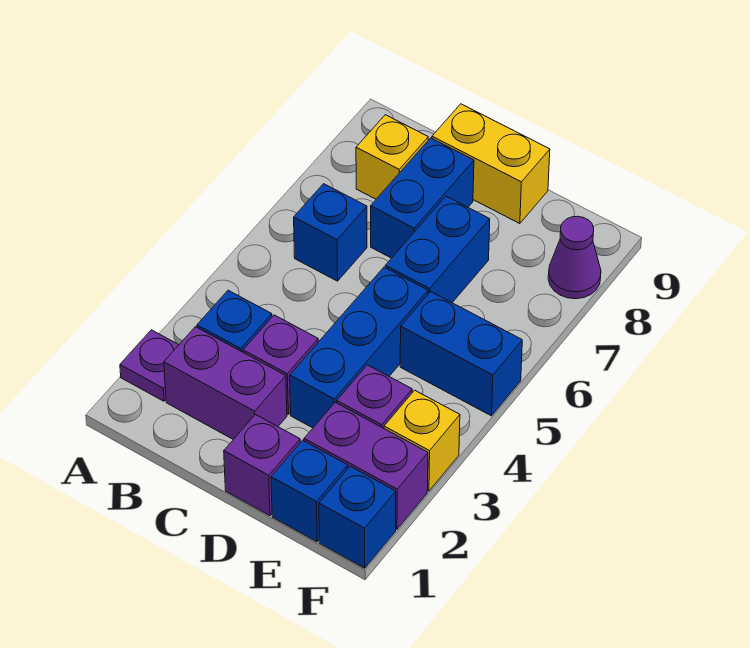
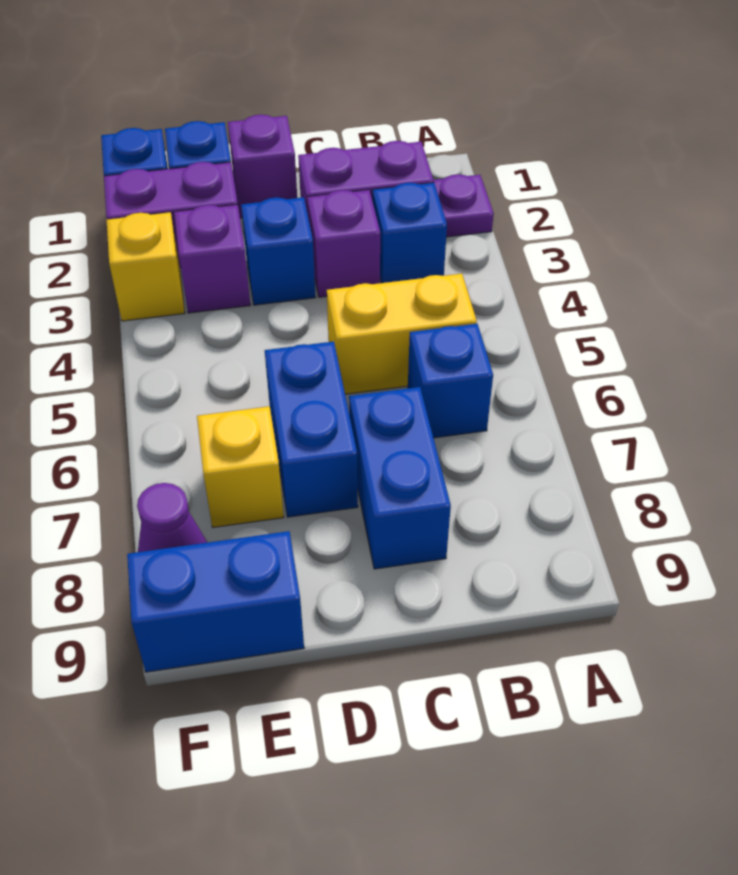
yellow 1x1 brick [356,115,428,199] -> yellow 1x1 brick moved to [197,406,284,527]
yellow 1x2 brick [432,104,550,224] -> yellow 1x2 brick moved to [327,274,477,394]
blue 1x3 brick [290,267,428,428] -> blue 1x1 brick [241,197,315,305]
blue 1x2 brick [400,292,522,416] -> blue 1x2 brick moved to [127,531,304,672]

